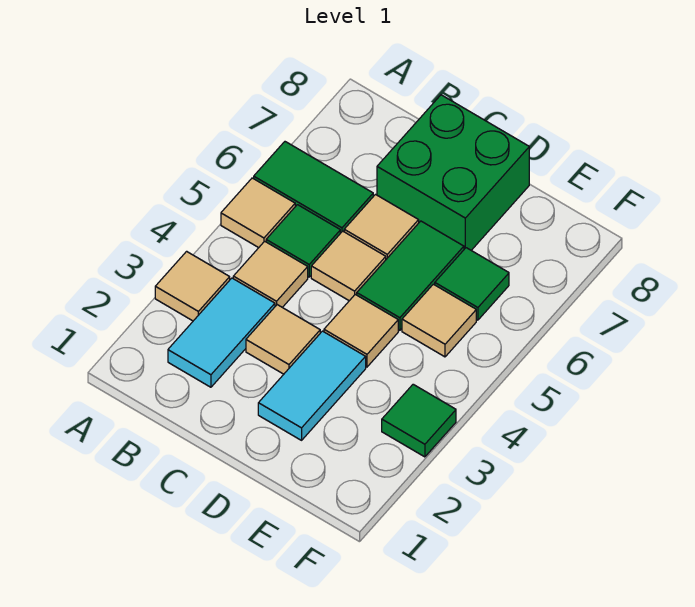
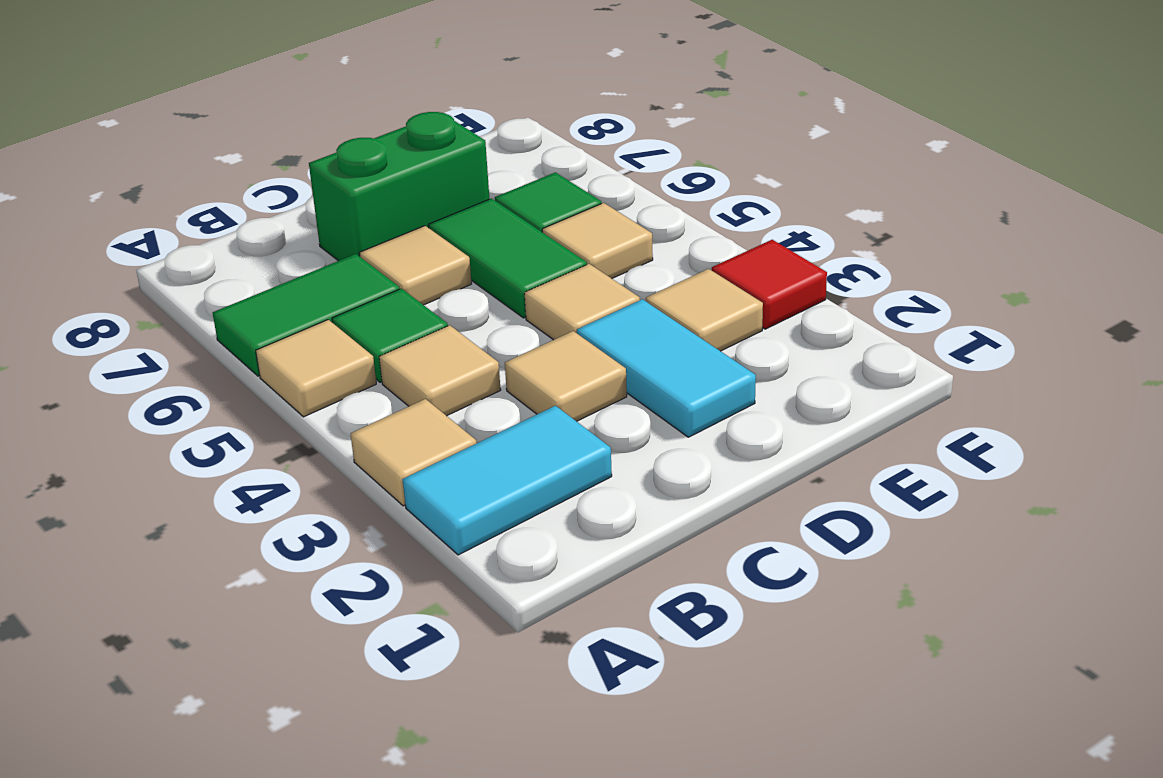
cyan 1x2 tile [168,278,275,387] -> cyan 1x2 tile turned to [403,406,612,555]
tan 1x1 tile [311,231,386,301] -> tan 1x1 tile moved to [646,269,763,351]
green 2x2 brick [377,95,529,250] -> green 1x2 brick [309,112,489,261]
green 1x1 tile [382,384,456,457] -> red 1x1 tile [712,240,827,329]

